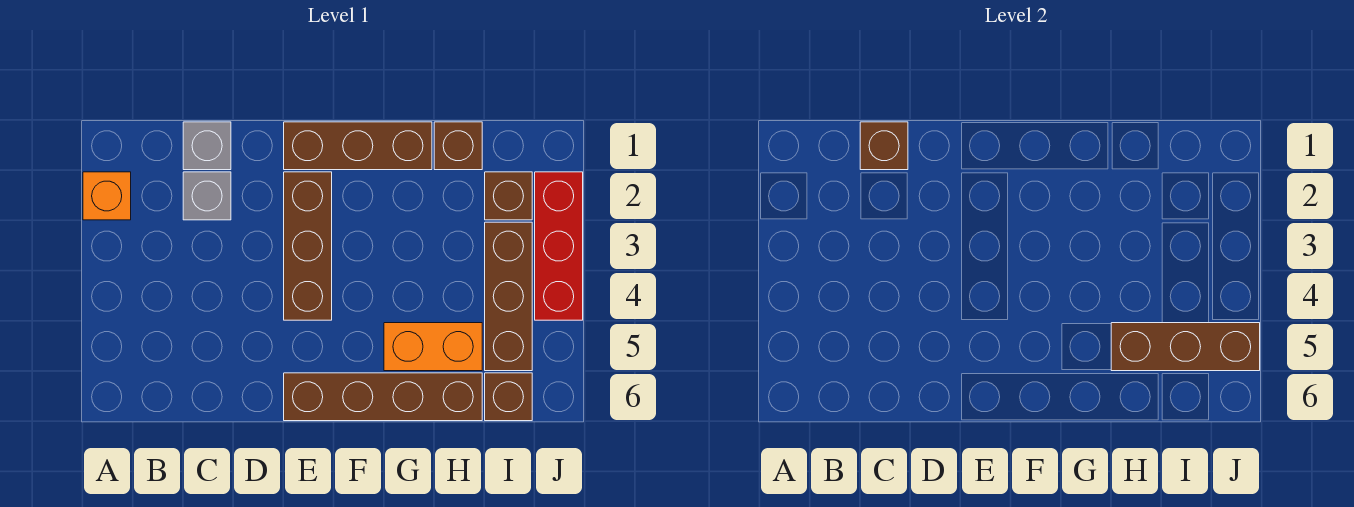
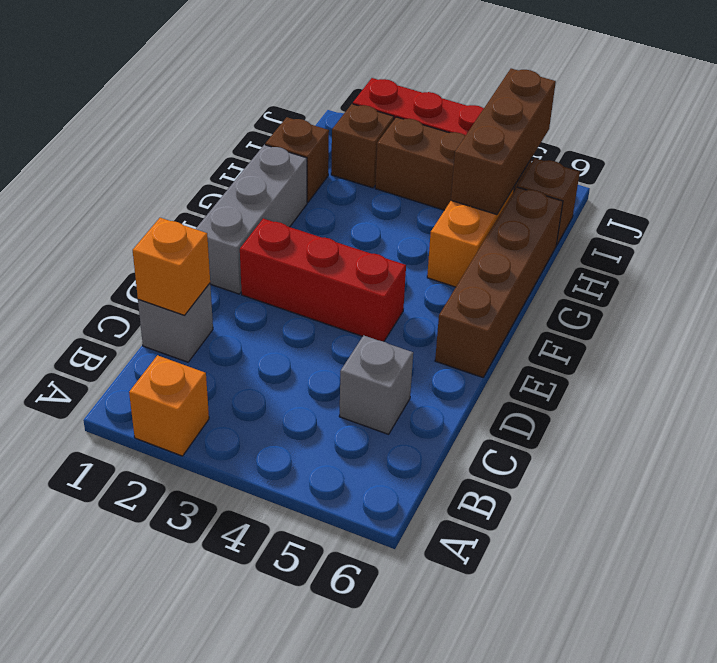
brown 1x1 brick [860,122,908,170] -> orange 1x1 brick [133,218,210,315]
grey 1x1 brick [183,172,231,220] -> grey 1x1 brick moved to [339,335,413,434]
brown 1x3 brick [284,122,432,170] -> grey 1x3 brick [196,145,307,294]
brown 1x3 brick [284,172,332,320] -> red 1x3 brick [240,219,406,341]

